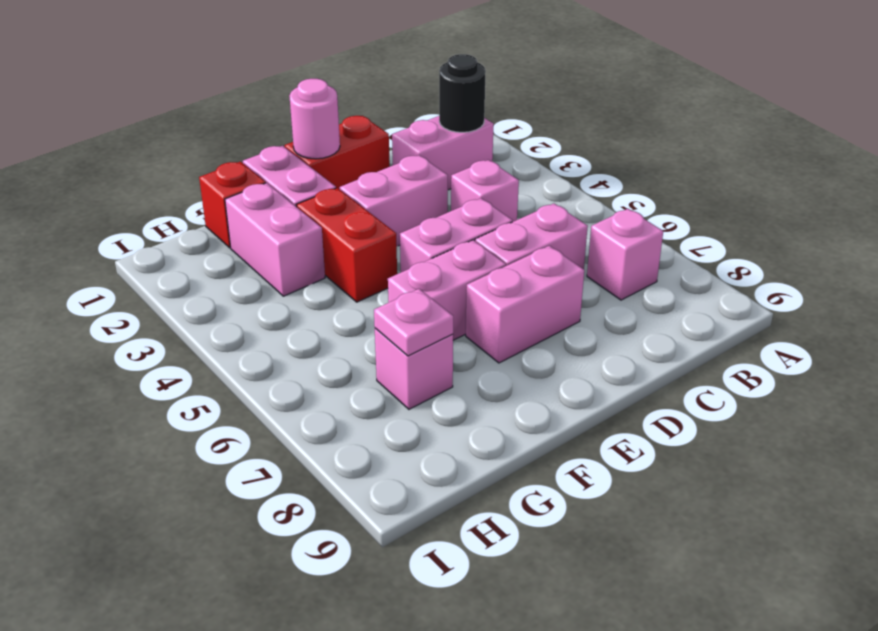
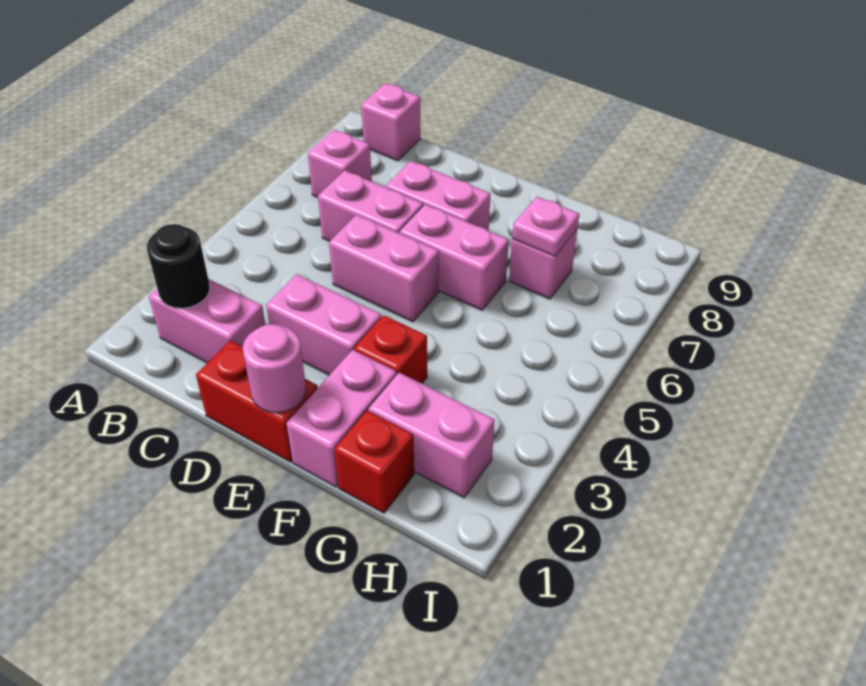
pink 1x1 brick [451,160,519,222] -> pink 1x1 brick moved to [361,83,421,161]
red 1x2 brick [297,188,397,302] -> red 1x1 brick [354,315,427,383]
pink 1x2 brick [225,183,325,296] -> pink 1x2 brick turned to [368,373,495,498]

